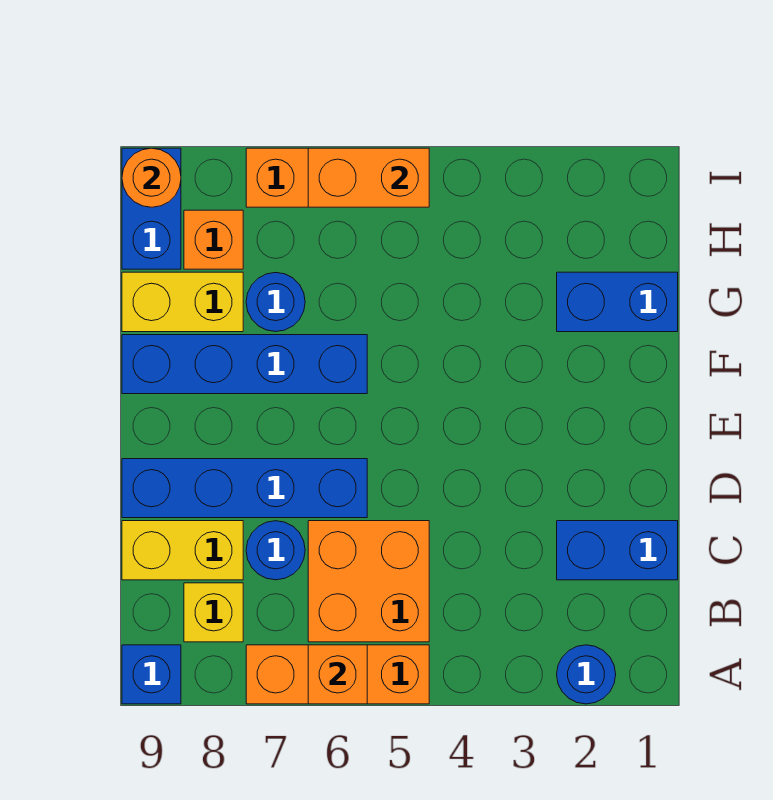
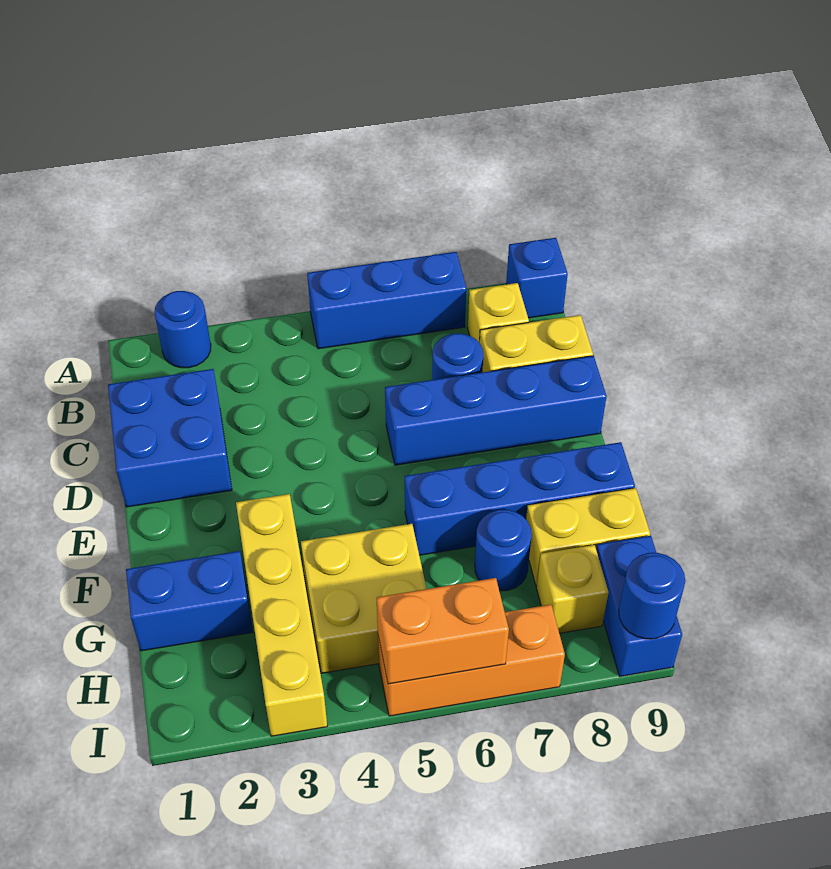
orange 1x3 brick [246,645,429,704] -> blue 1x3 brick [307,252,466,349]
orange 1x1 brick [308,645,367,704] -> none
orange 2x2 brick [308,521,429,642] -> none
blue 1x2 brick [557,521,678,580] -> blue 2x2 brick [108,369,232,507]
none -> yellow 1x4 brick [236,494,327,736]
none -> yellow 2x2 brick [301,524,427,673]
orange 1x1 brick [184,210,243,269] -> yellow 1x1 brick [537,545,609,633]
orange 1x1 round brick [122,148,181,207] -> blue 1x1 round brick [619,553,685,639]

